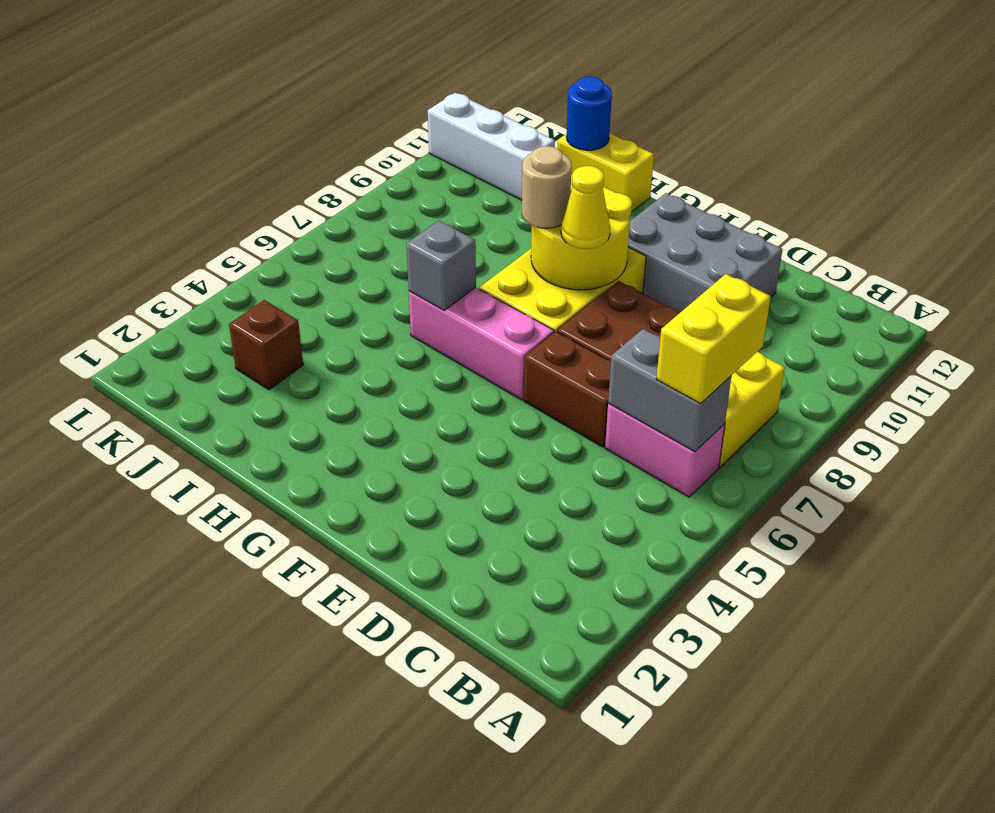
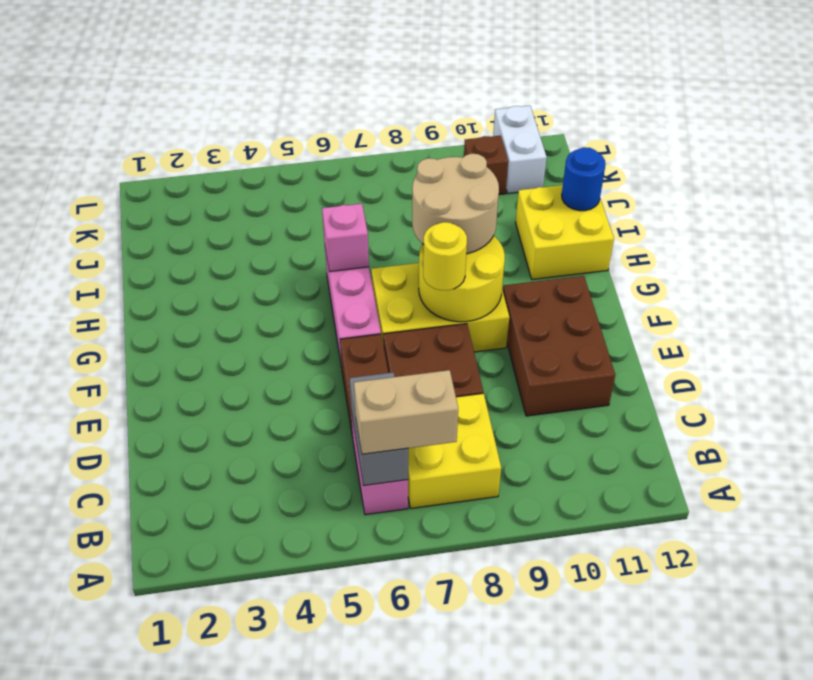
yellow 1x2 brick [656,274,771,403] -> tan 1x2 brick [354,370,458,454]
grey 2x3 brick [628,193,782,313] -> brown 2x3 brick [503,276,615,416]
yellow 1x1 cone [561,166,610,249] -> yellow 1x1 round brick [423,222,467,290]
tan 1x1 round brick [522,146,572,228] -> tan 2x2 round brick [412,154,499,254]
grey 1x1 brick [406,221,476,310] -> pink 1x1 brick [322,204,369,272]
yellow 1x2 brick [557,133,654,212] -> yellow 2x2 brick [516,185,614,280]
brown 1x1 brick [229,300,303,390] -> brown 1x1 brick moved to [464,136,508,195]
white 1x3 brick [428,93,555,200] -> white 1x2 brick [493,106,547,194]

